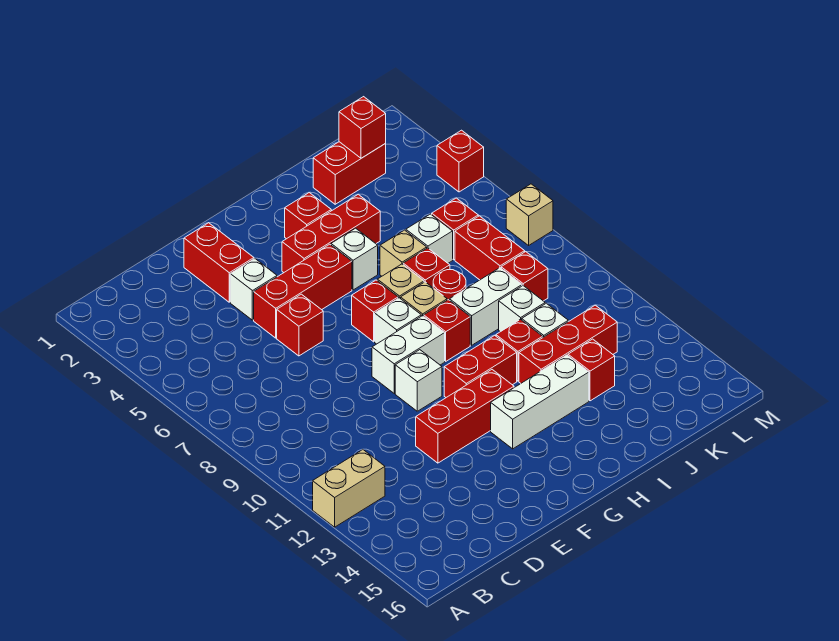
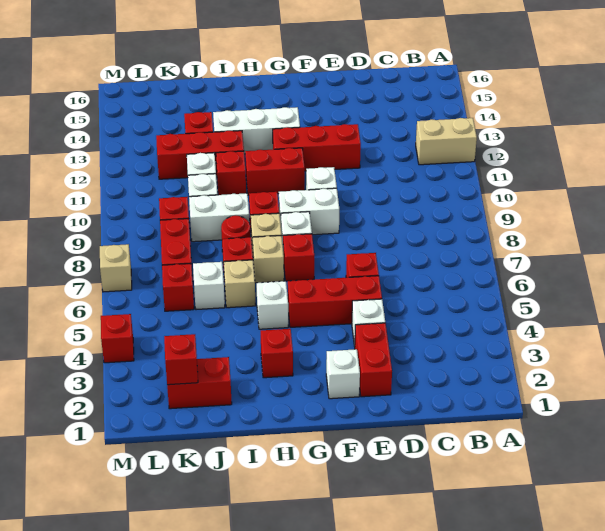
none -> white 1x1 brick [326,349,360,399]
red 1x3 brick [282,194,380,272] -> none

